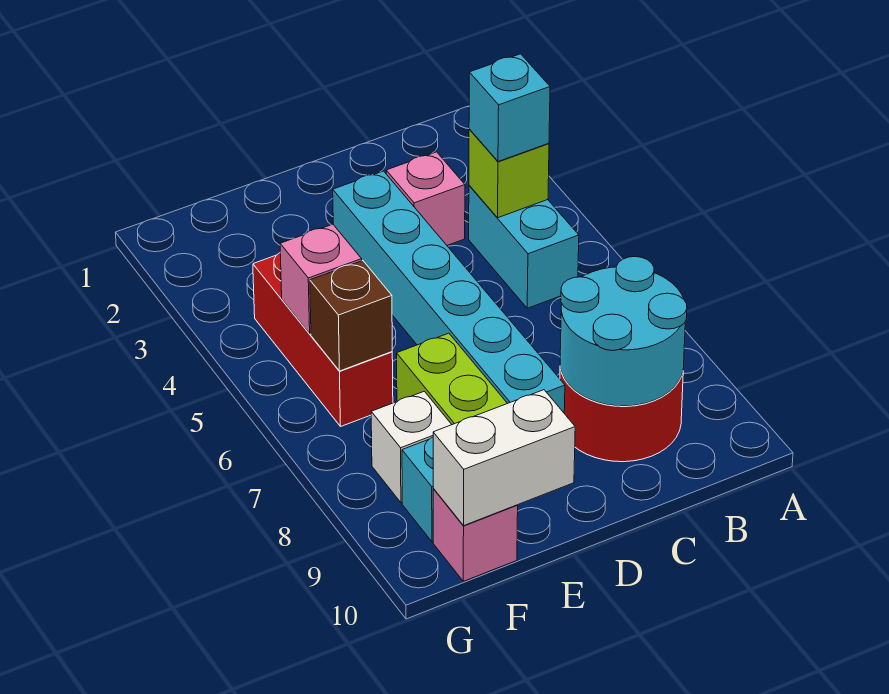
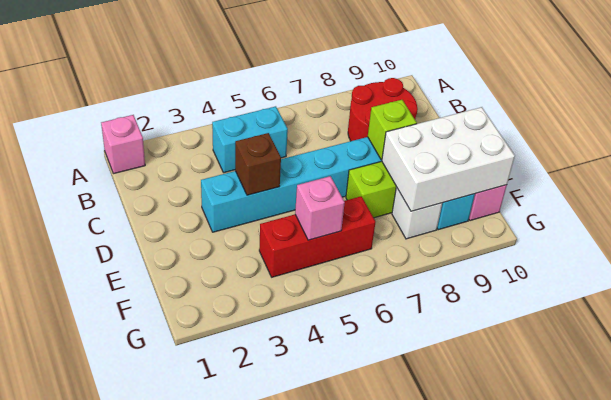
lime 1x1 brick [469,129,549,218] -> lime 1x1 brick moved to [368,100,417,160]
cyan 1x1 brick [469,54,550,162] -> none
cyan 2x2 round brick [560,257,687,406] -> none
pink 1x1 brick [386,152,465,245] -> pink 1x1 brick moved to [101,115,145,174]
white 1x2 brick [433,390,575,525] -> white 2x3 brick [382,107,515,211]
brown 1x1 brick [310,261,392,371] -> brown 1x1 brick moved to [235,133,281,195]

